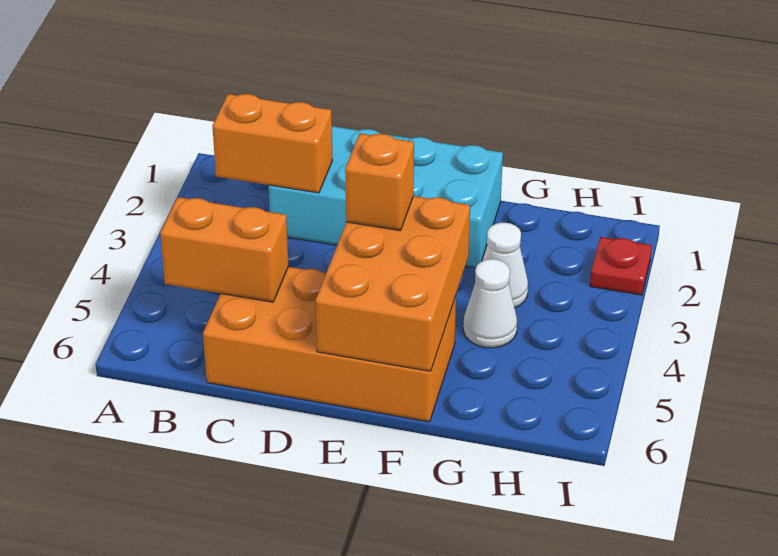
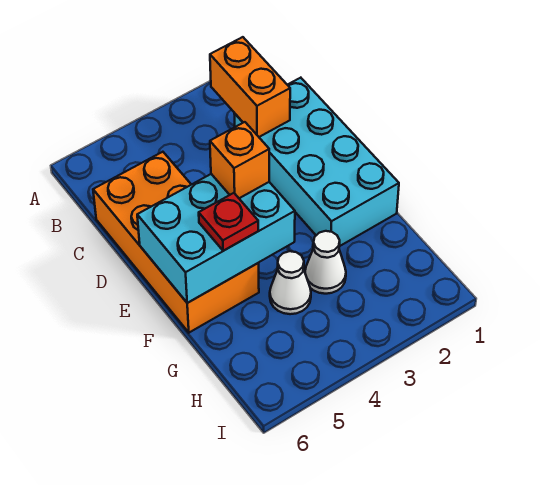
orange 1x2 brick [160,197,288,302] -> none
orange 2x3 brick [316,196,470,371] -> cyan 2x3 brick [137,174,295,303]
red 1x1 plate [590,237,652,295] -> red 1x1 plate moved to [199,193,258,251]

